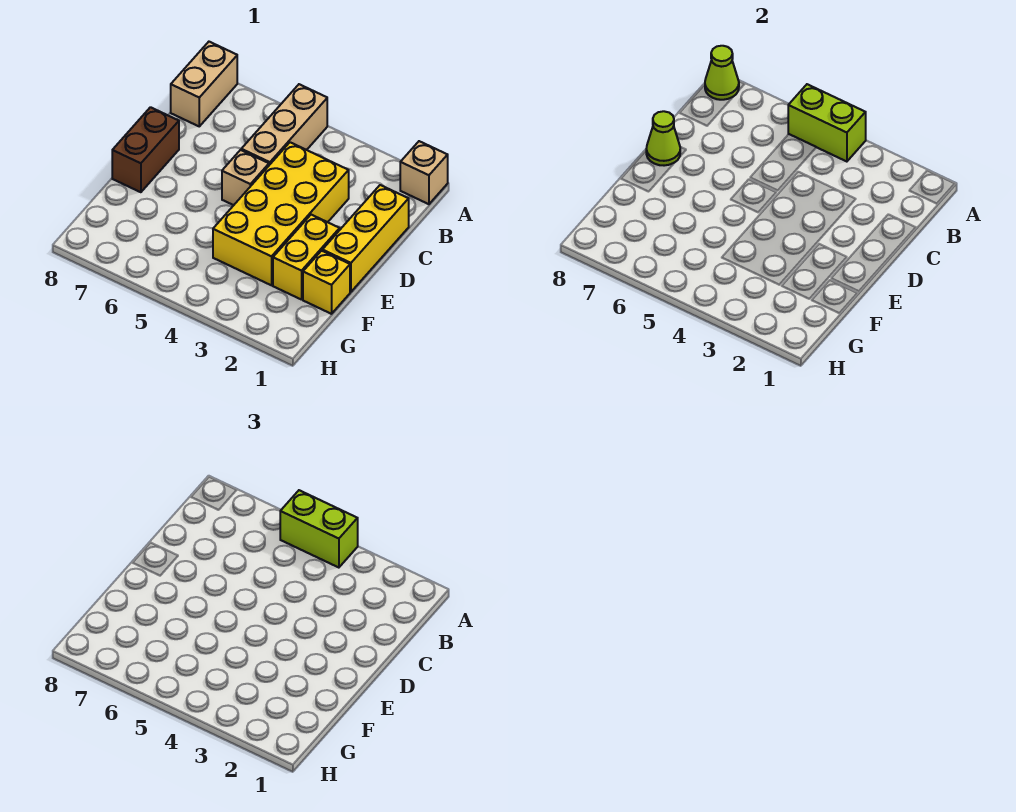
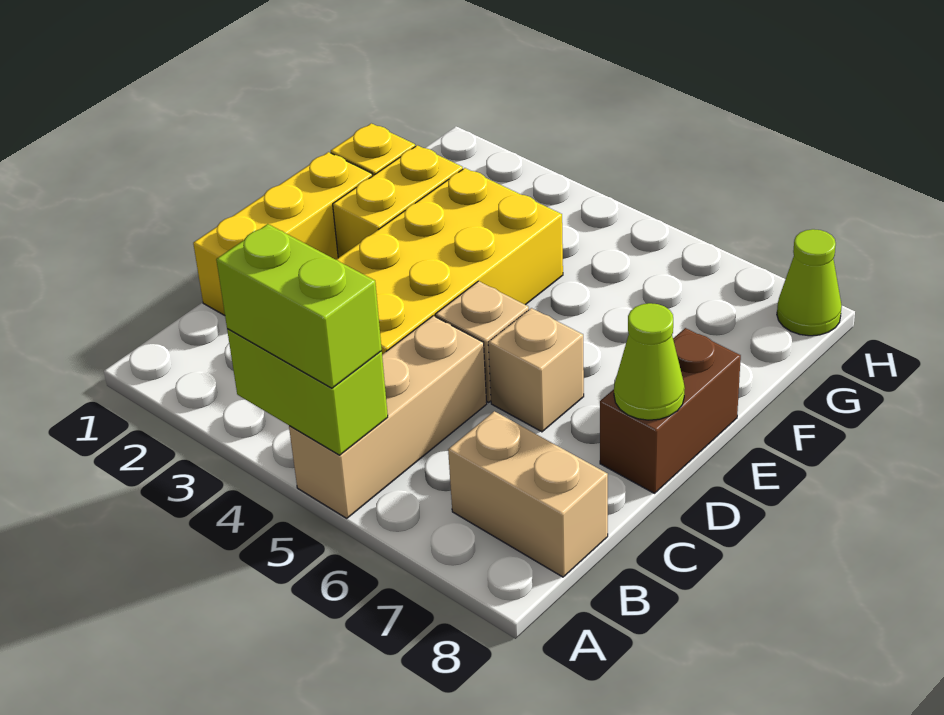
tan 1x1 brick [400,141,448,204] -> tan 1x1 brick moved to [488,308,584,432]
tan 1x2 brick [171,42,237,126] -> tan 1x2 brick turned to [448,411,608,577]
lime 1x1 cone [705,46,739,100] -> lime 1x1 cone moved to [777,229,842,336]

